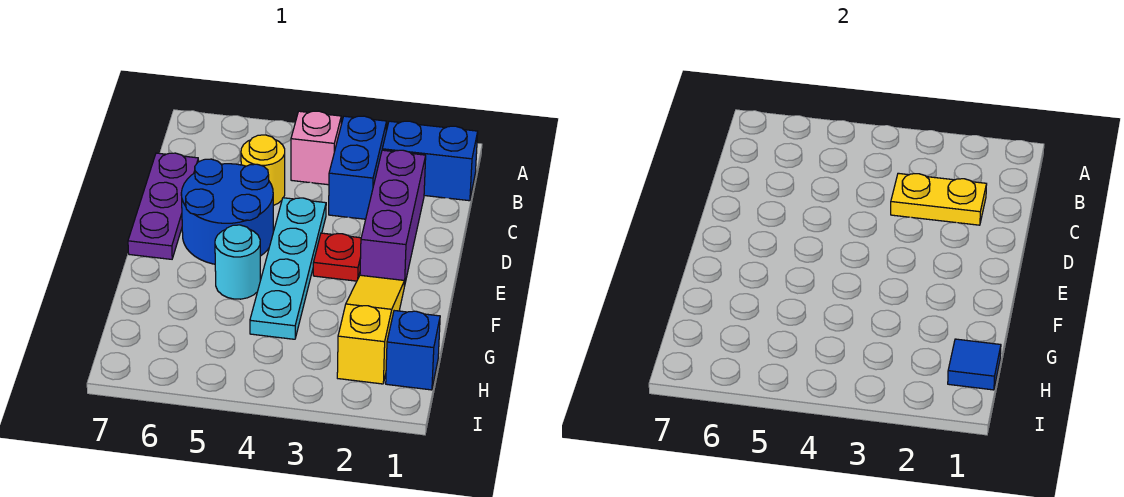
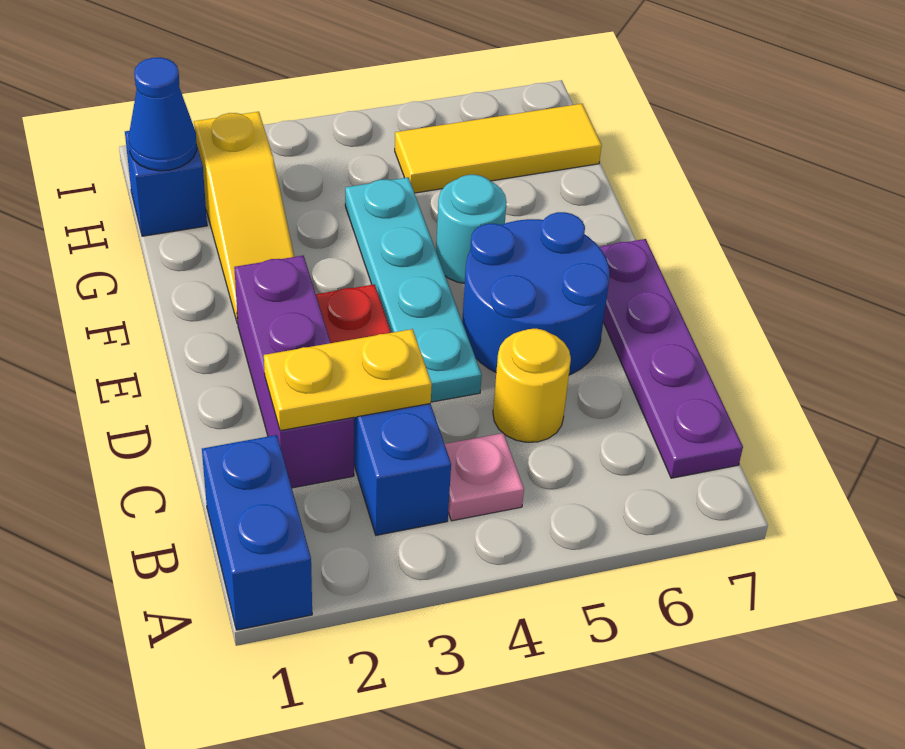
blue 1x2 brick [382,121,478,201] -> blue 1x2 brick turned to [202,435,312,630]
pink 1x1 brick [291,111,341,185] -> pink 1x1 plate [445,433,524,521]
purple 1x3 plate [128,153,199,259] -> purple 1x4 plate [599,239,743,478]
blue 1x1 tile [948,339,1001,390] -> blue 1x1 cone [129,58,197,171]
none -> yellow 1x3 tile [395,104,602,193]

